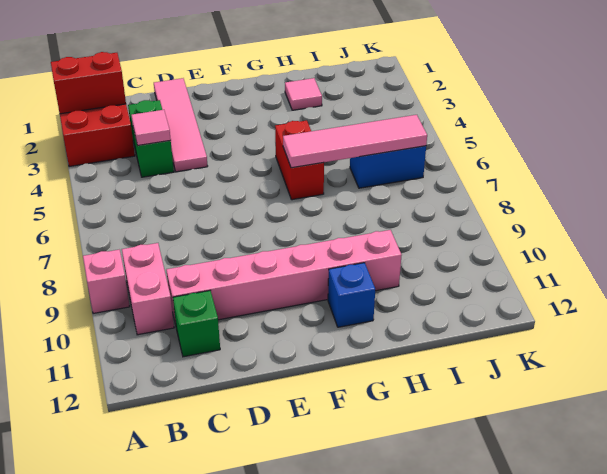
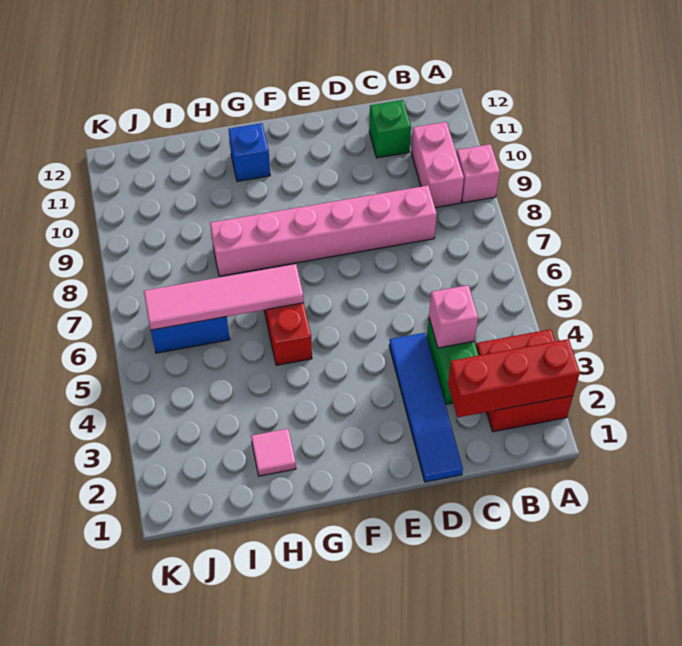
red 1x2 brick [51,52,126,114] -> red 1x3 brick [448,339,580,417]
pink 1x1 tile [131,110,171,146] -> pink 1x1 brick [429,285,478,348]
pink 1x6 brick [166,230,402,325] -> pink 1x6 brick moved to [210,185,437,276]
pink 1x4 tile [154,78,208,172] -> blue 1x4 tile [389,333,463,482]

